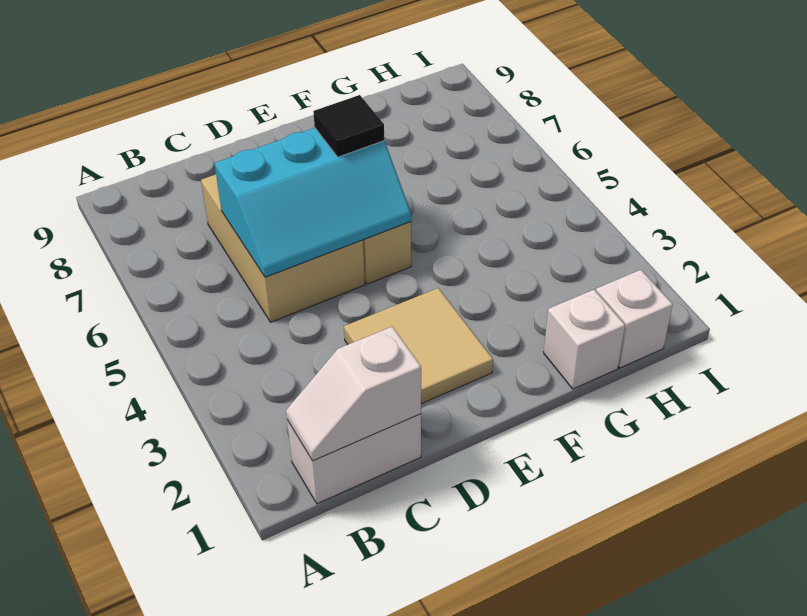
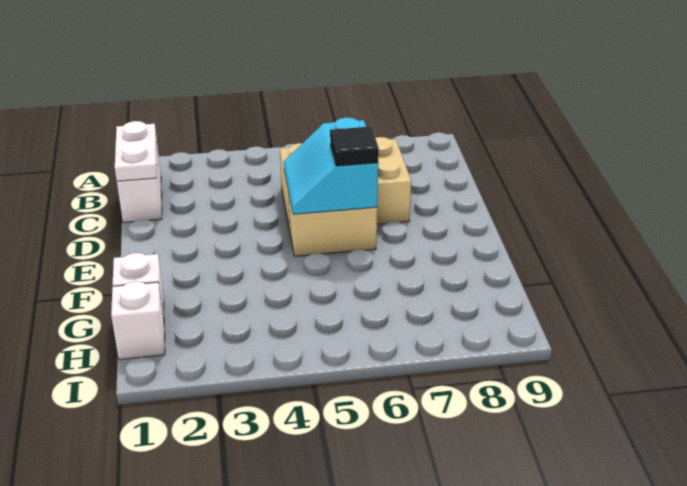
white 1x2 slope [286,327,421,461] -> white 1x2 plate [115,121,157,181]
cyan 2x3 slope [214,128,411,277] -> cyan 2x2 slope [284,118,378,214]
tan 2x2 tile [344,288,493,404] -> none

